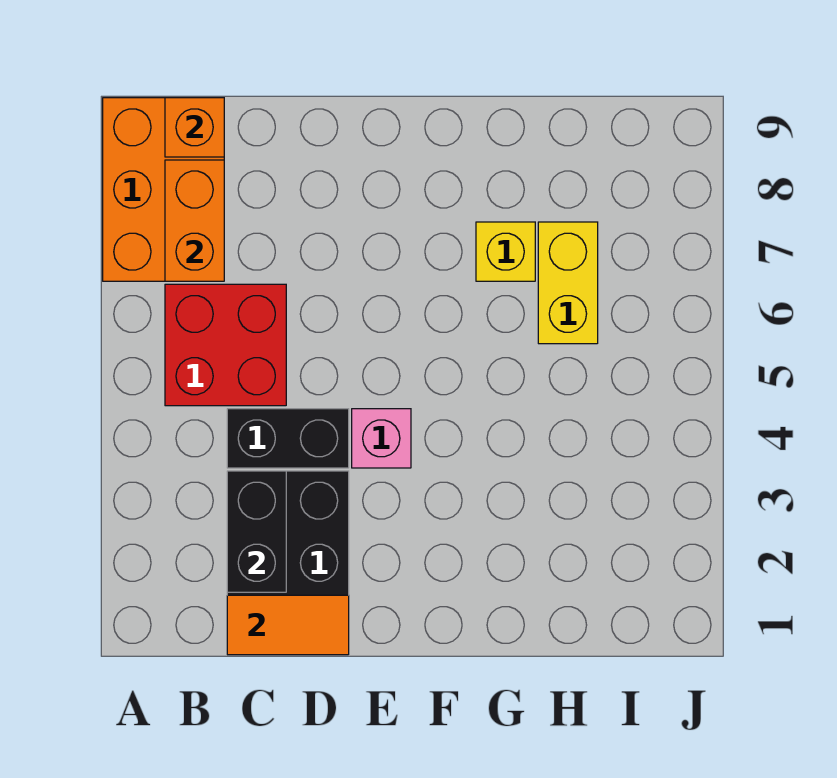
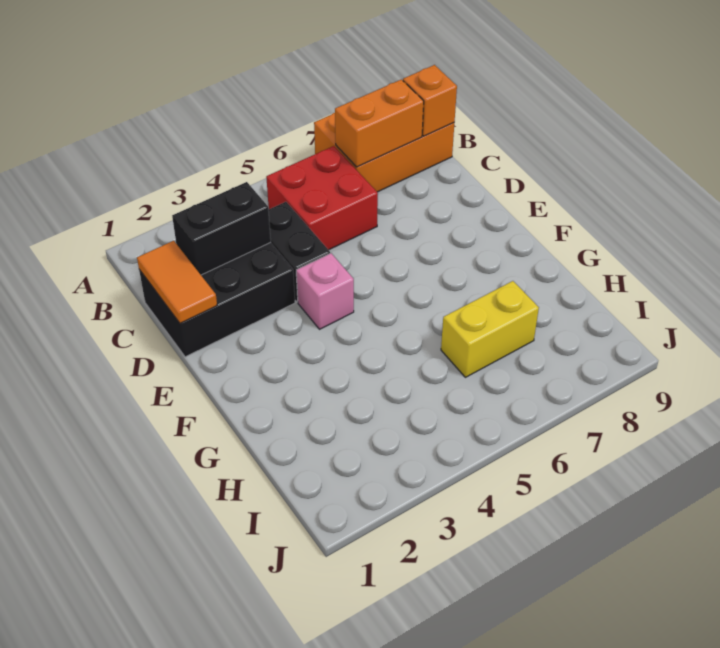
yellow 1x1 brick [476,222,535,281] -> none

